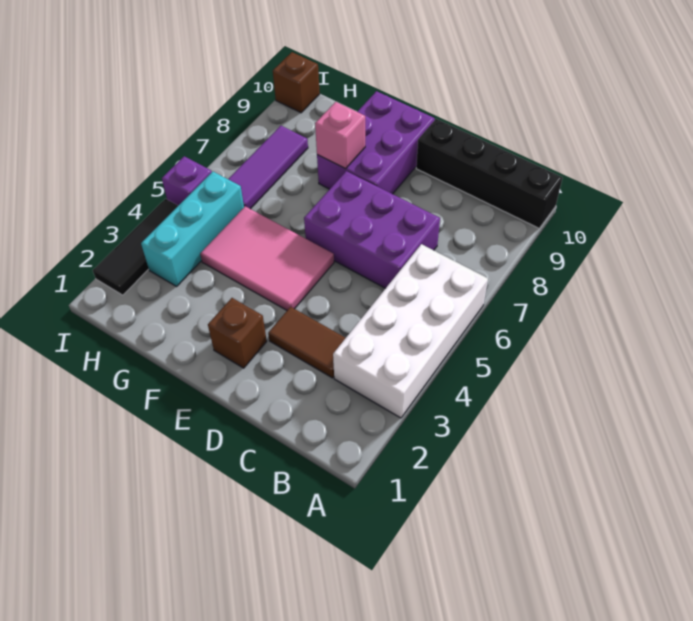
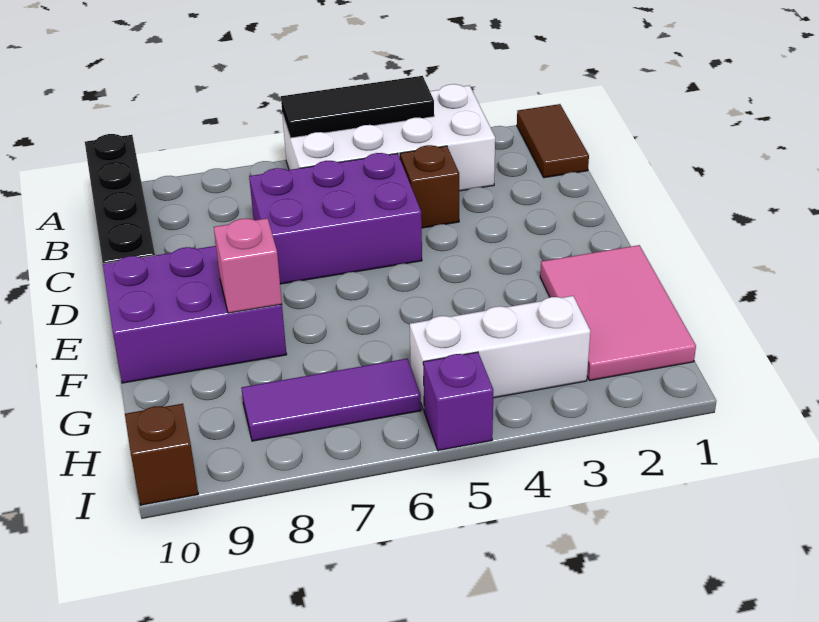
brown 1x2 tile [268,307,345,378] -> brown 1x2 tile moved to [517,104,589,178]
purple 2x3 brick [304,171,440,288] -> purple 2x3 brick turned to [249,153,422,284]
brown 1x1 brick [208,298,267,368] -> brown 1x1 brick moved to [400,145,459,228]
pink 2x3 tile [200,206,334,310] -> pink 2x3 tile moved to [540,245,696,381]
cyan 1x3 brick [141,172,244,286] -> white 1x3 brick [410,296,590,410]
black 1x3 tile [93,199,178,295] -> black 1x3 tile moved to [281,76,434,138]

